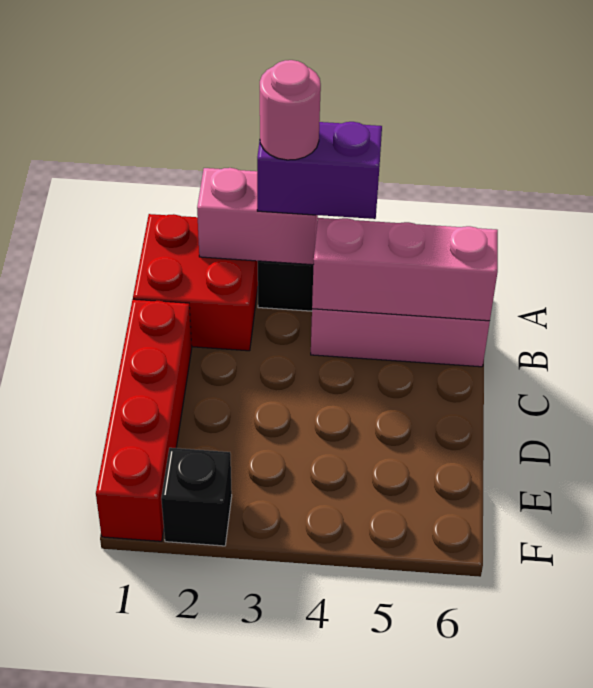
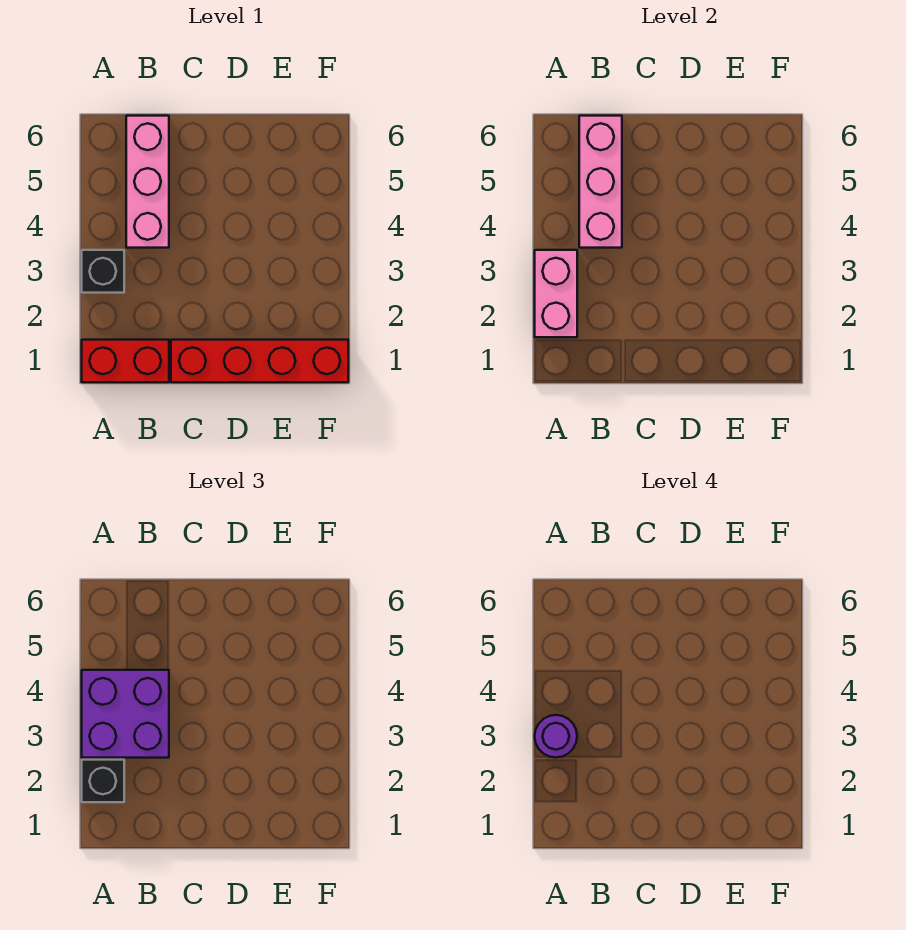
red 2x2 brick [133,214,258,351] -> red 1x2 brick [82,340,169,382]
purple 1x2 brick [257,122,382,219] -> purple 2x2 brick [82,670,169,758]
pink 1x1 round brick [260,60,321,160] -> purple 1x1 round brick [535,715,577,758]
black 1x1 brick [161,448,232,546] -> black 1x1 brick moved to [82,760,124,802]

